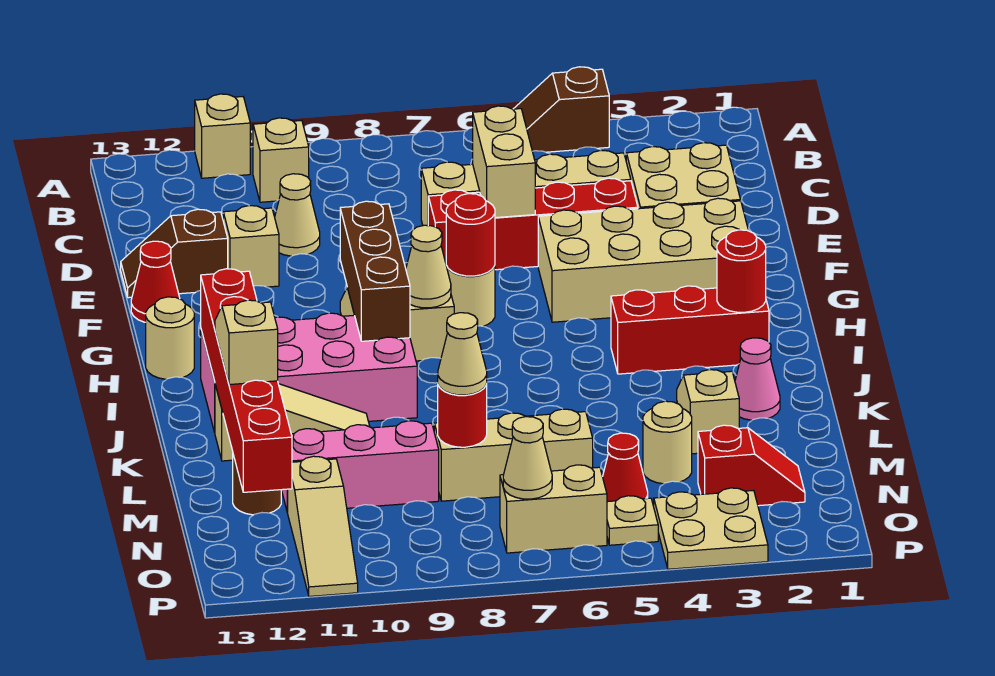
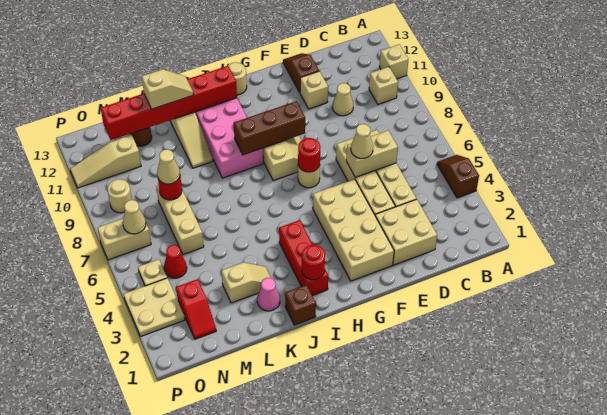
red 1x4 brick [428,178,638,270] -> tan 1x4 brick [336,138,395,215]
red 1x1 cone [131,241,180,322] -> none
tan 1x1 cone [406,225,451,308] -> tan 1x1 cone moved to [351,124,373,158]
none -> brown 1x1 brick [285,285,316,325]
tan 1x1 round brick [643,401,692,484] -> tan 1x1 round brick moved to [107,179,132,213]
pink 1x3 brick [282,421,439,513] -> none
tan 1x2 brick [500,465,607,553] -> tan 1x2 brick turned to [98,219,151,260]

